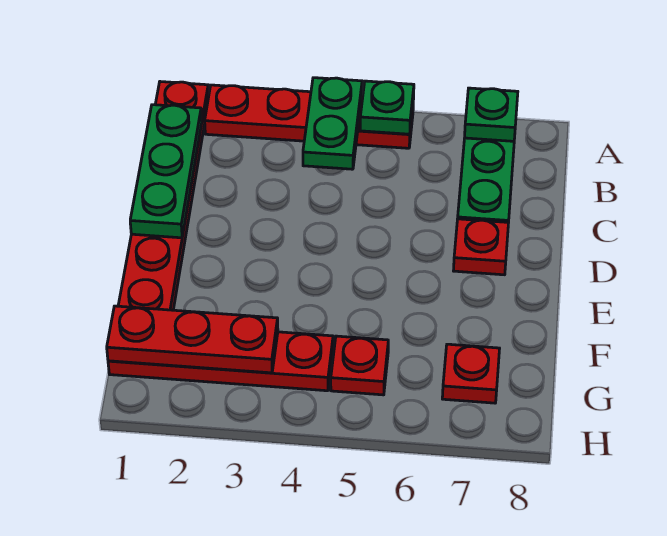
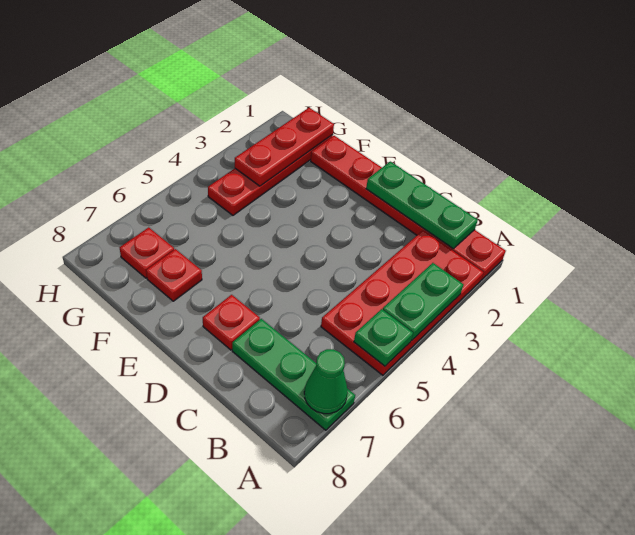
red 1x4 plate [205,85,413,148] -> red 2x4 plate [321,230,483,375]
green 1x2 plate [303,78,362,169] -> green 1x2 plate turned to [383,263,464,340]
green 1x1 plate [465,88,518,141] -> green 1x1 cone [304,349,348,414]
red 1x1 plate [331,336,388,395] -> red 1x1 plate moved to [146,249,202,301]

